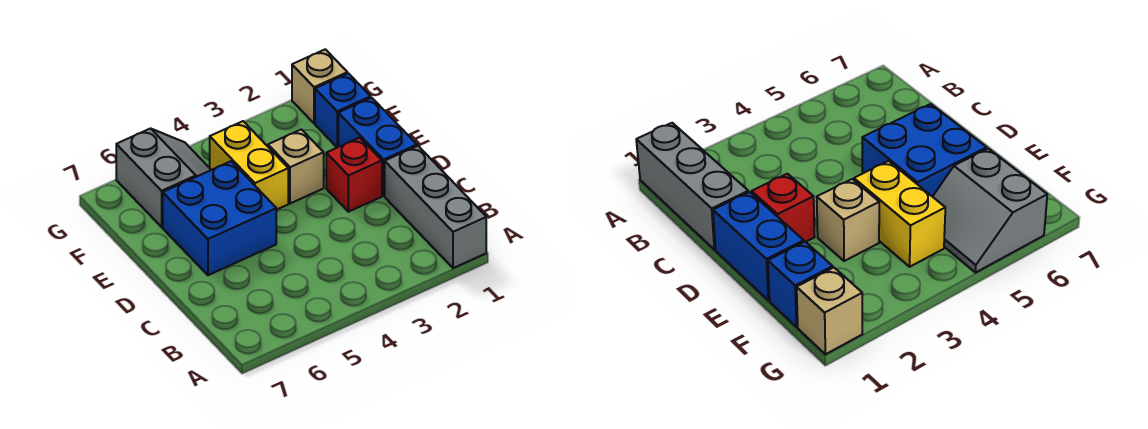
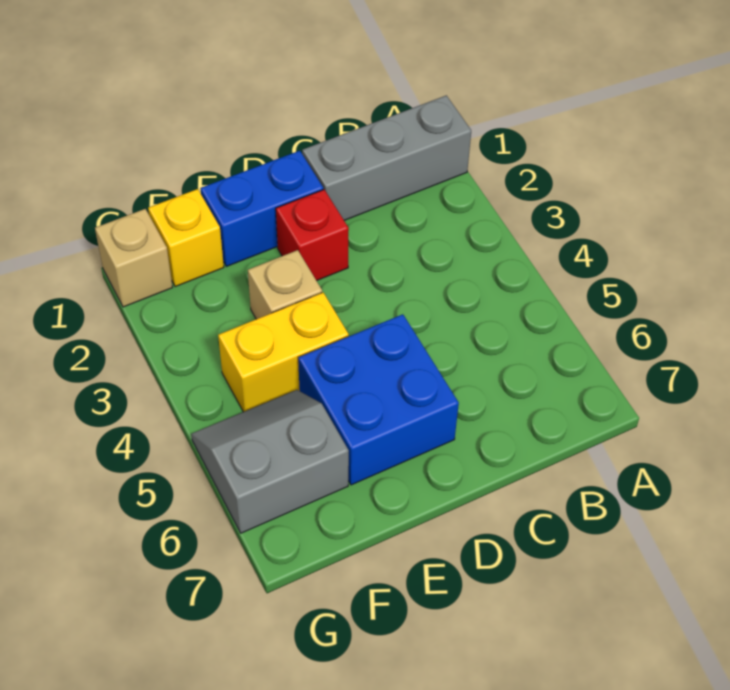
blue 1x1 brick [315,73,371,147] -> yellow 1x1 brick [148,189,224,287]

